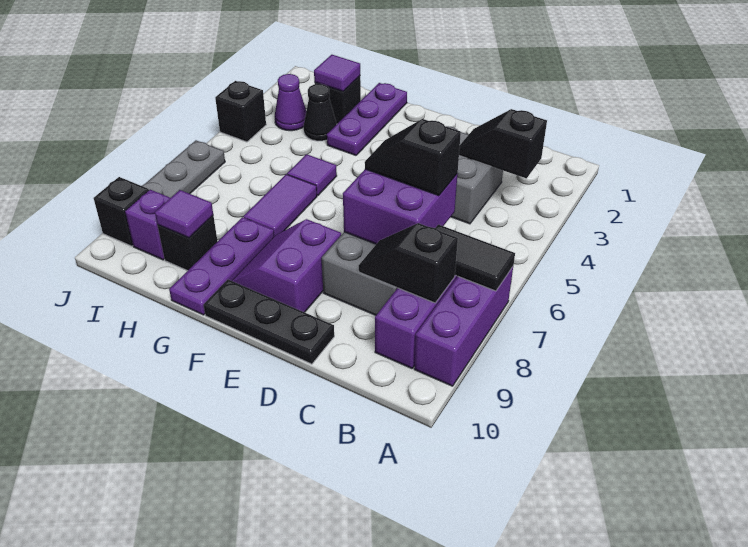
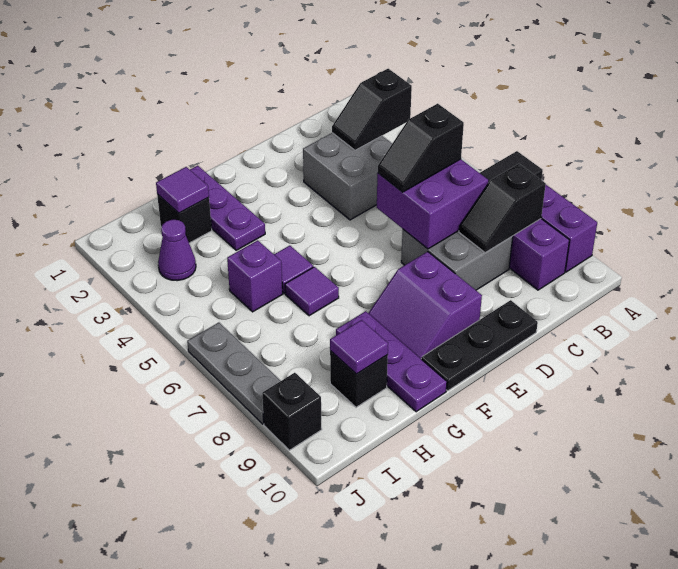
purple 1x2 tile [244,174,317,236] -> purple 1x1 tile [285,267,339,316]
black 1x1 cone [304,84,337,141] -> none
purple 1x1 brick [125,190,170,260] -> purple 1x1 brick moved to [227,240,283,312]
black 1x1 brick [215,81,266,142] -> none

